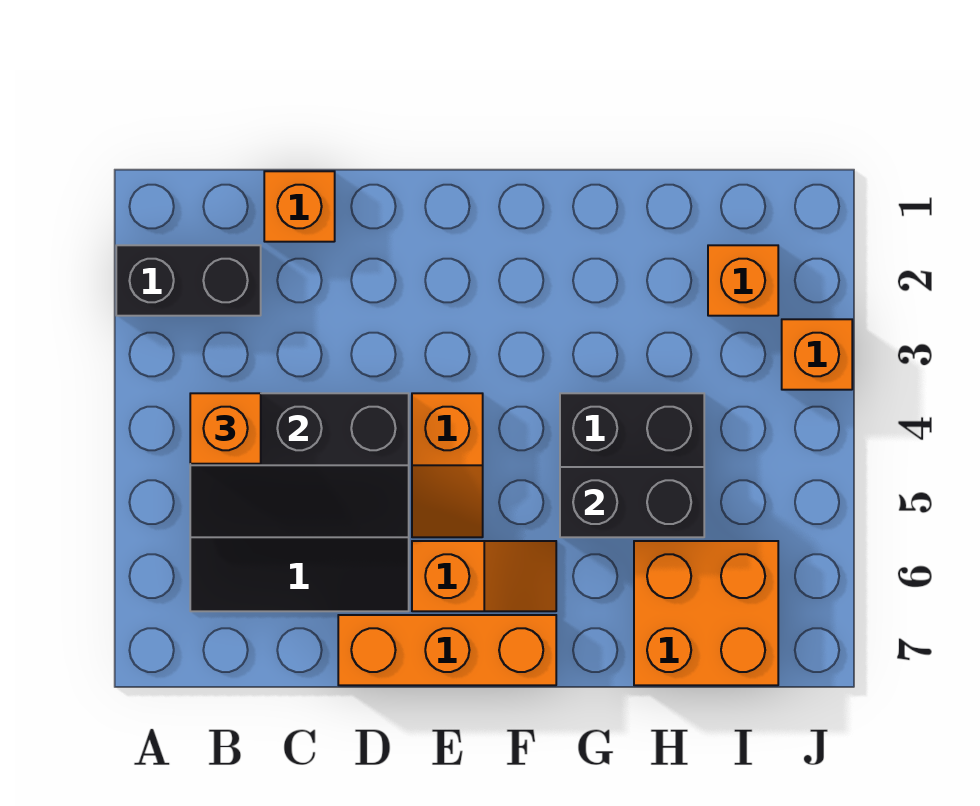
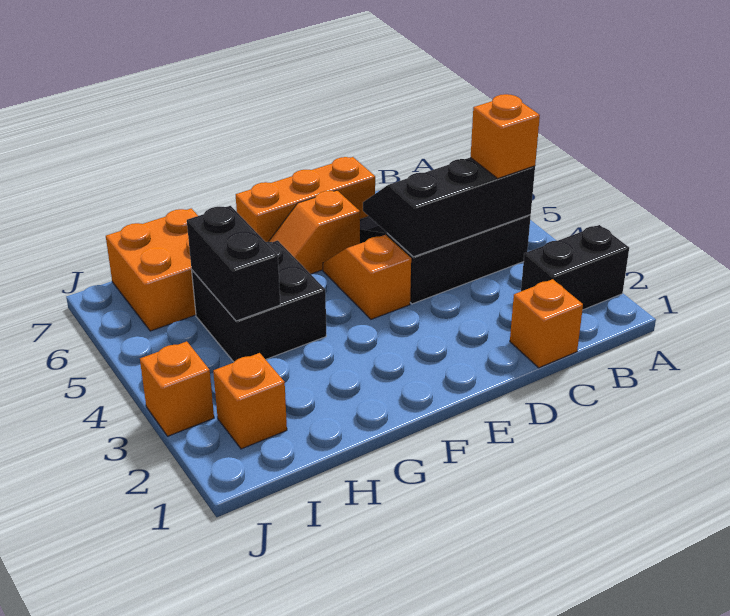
black 1x2 brick [560,467,704,537] -> black 1x2 brick turned to [187,206,280,321]

